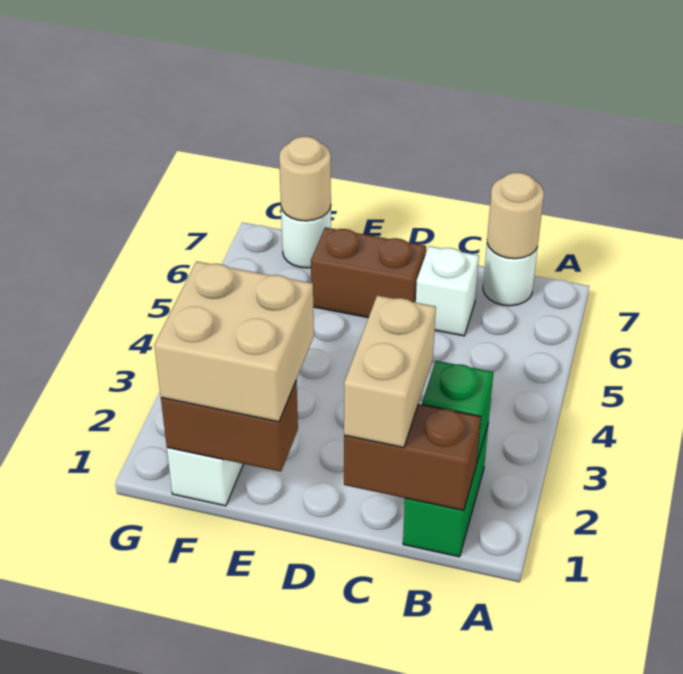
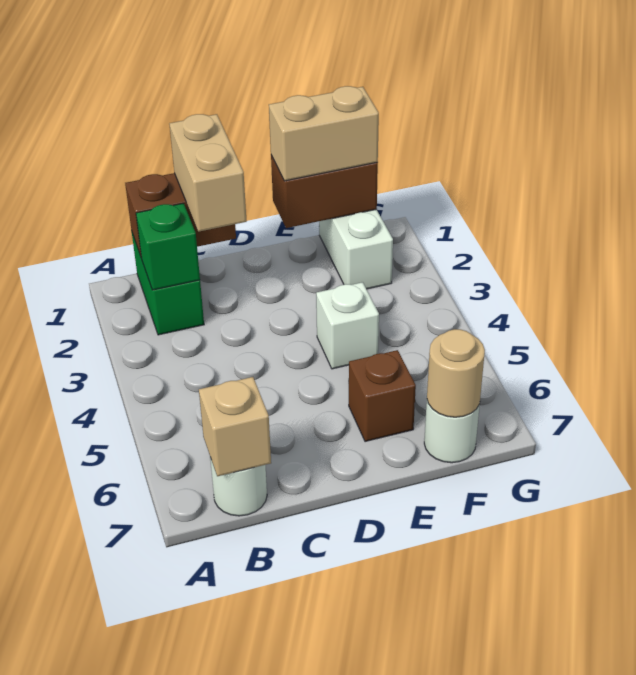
tan 1x1 round brick [487,173,544,259] -> tan 1x1 brick [199,377,271,476]
white 1x1 brick [416,246,479,336] -> white 1x1 brick moved to [316,282,379,369]
brown 1x2 brick [311,227,426,318] -> brown 1x1 brick [349,350,416,442]
tan 2x2 brick [155,261,314,422] -> tan 1x2 brick [269,86,379,181]

